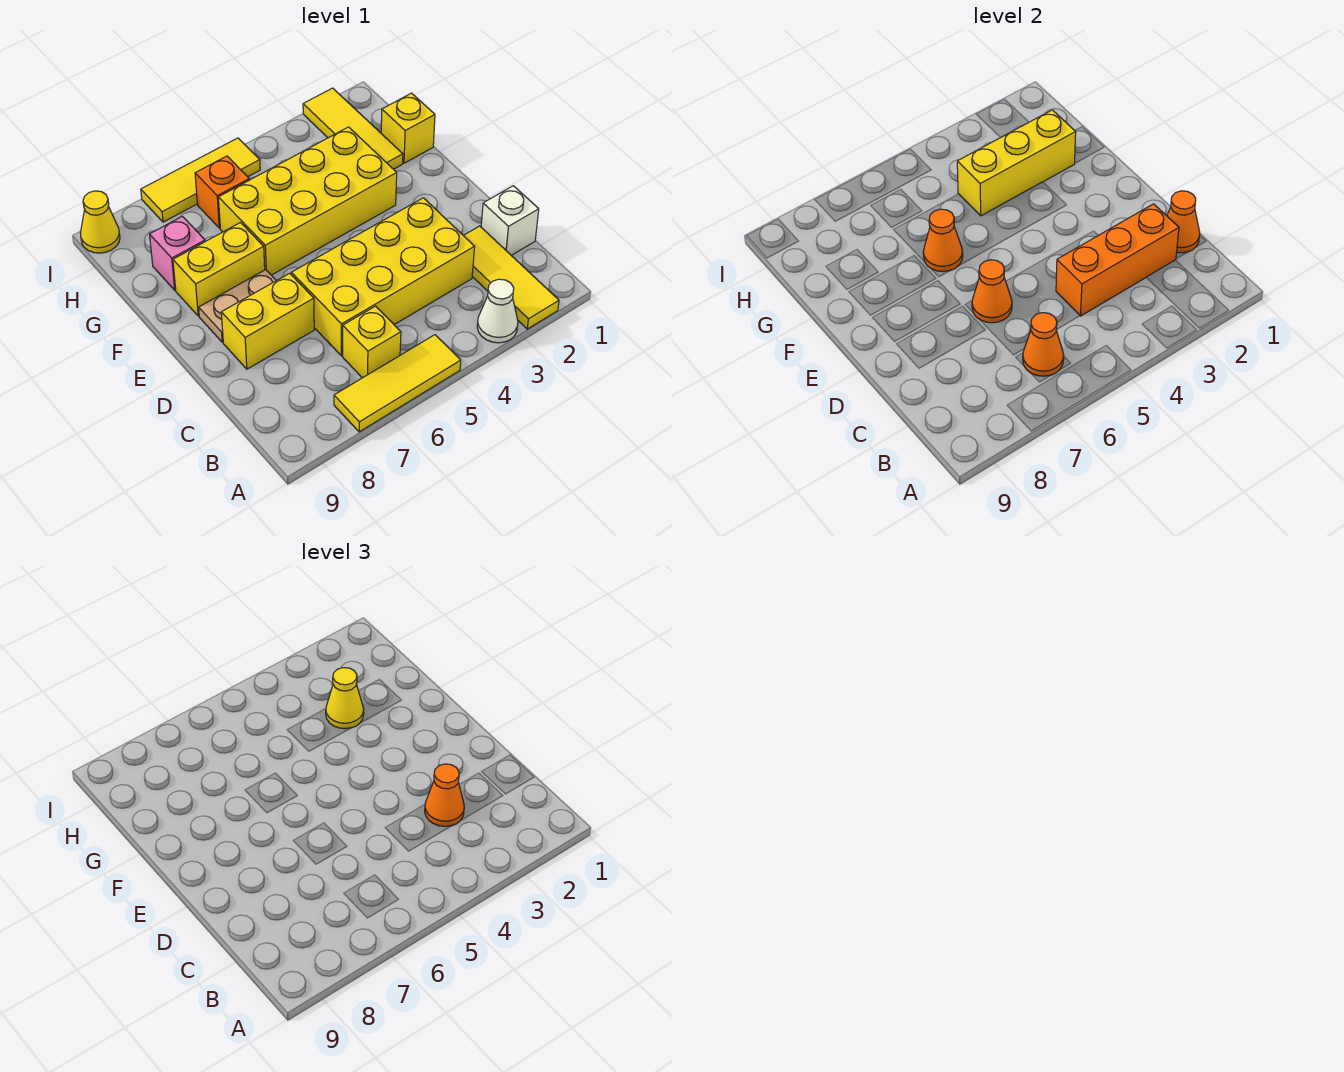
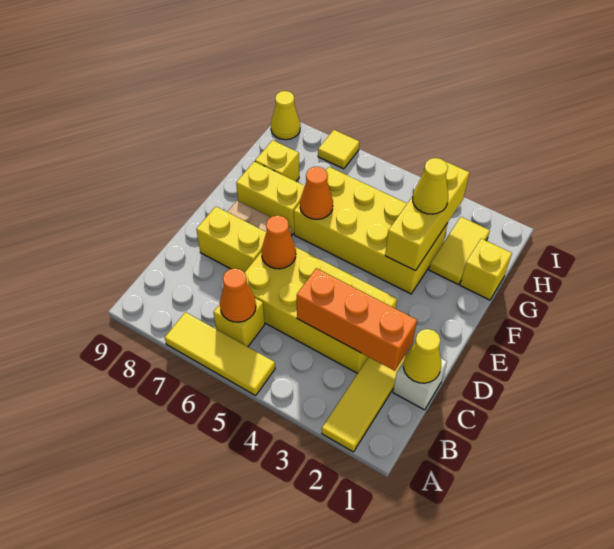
white 1x1 cone [477,279,518,343] -> none
orange 1x1 cone [1167,191,1200,253] -> yellow 1x1 cone [403,329,441,383]
orange 1x1 cone [425,764,464,826] -> none
yellow 1x3 tile [303,88,403,169] -> yellow 1x2 tile [429,217,490,284]
yellow 1x3 brick [957,110,1076,216] -> yellow 1x3 brick turned to [385,161,470,271]
pink 1x1 brick [149,216,205,290] -> yellow 1x1 brick [255,140,299,181]
orange 1x1 brick [195,156,249,228] -> none
yellow 1x3 tile [141,138,260,222] -> yellow 1x1 tile [318,130,360,169]

